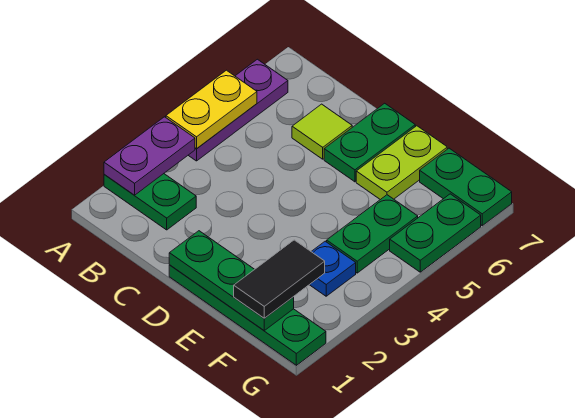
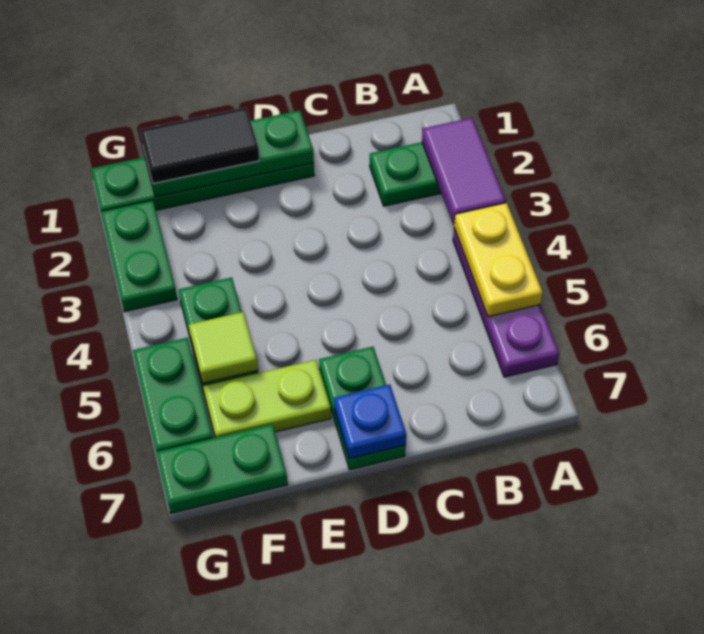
purple 1x2 plate [104,117,195,195] -> purple 1x2 tile [422,118,506,225]
lime 1x1 tile [292,104,352,159] -> lime 1x1 tile moved to [189,312,258,383]
lime 1x2 plate [356,126,447,200] -> lime 1x2 plate turned to [203,360,331,438]
black 1x2 tile [234,240,325,318] -> black 1x2 tile turned to [140,107,259,183]
blue 1x1 plate [310,241,356,296] -> blue 1x1 plate moved to [334,384,406,459]
none -> green 1x2 plate [101,200,177,312]

